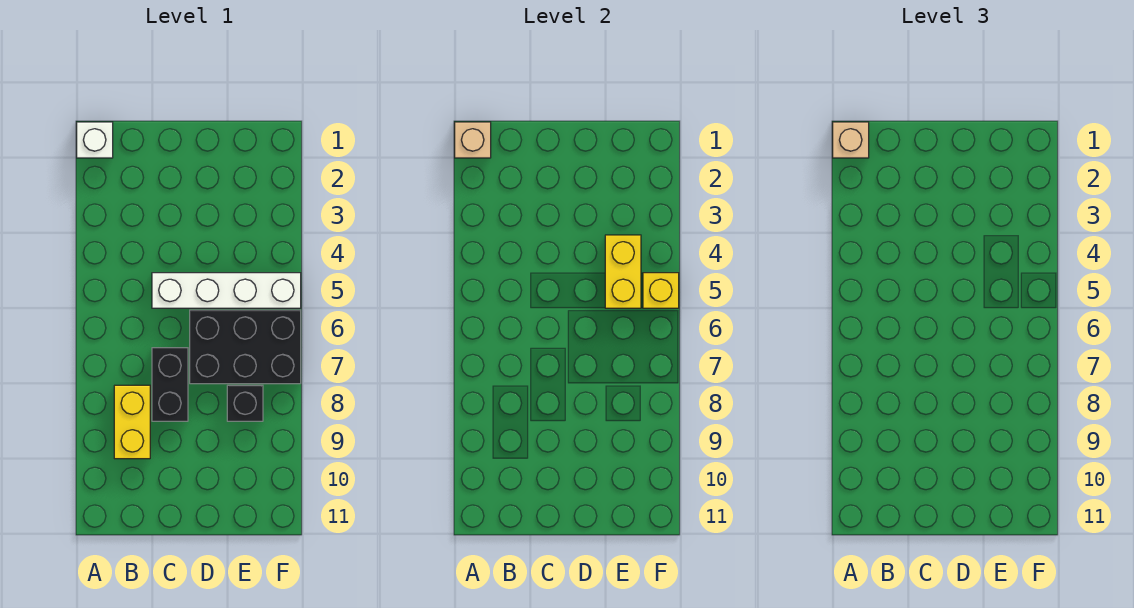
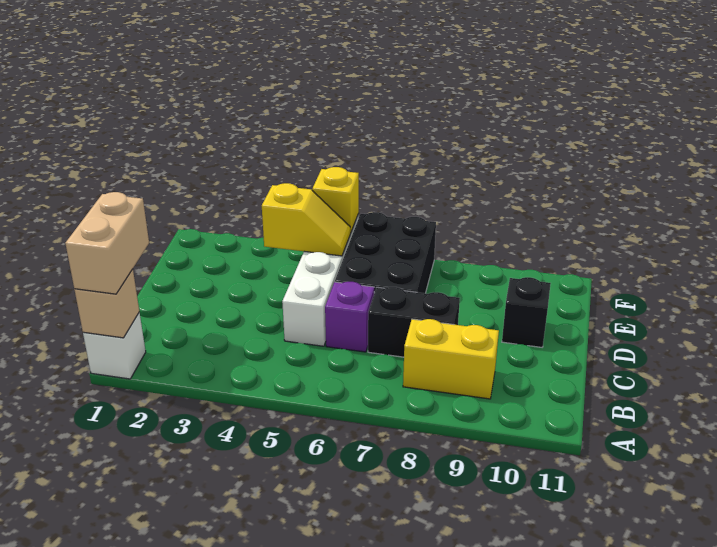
tan 1x1 brick [833,122,869,158] -> tan 1x2 brick [65,192,149,294]
none -> purple 1x1 brick [325,282,374,352]
yellow 1x2 brick [605,235,641,308] -> yellow 1x2 slope [262,183,350,256]
black 1x1 brick [227,385,263,421] -> black 1x1 brick moved to [502,277,551,347]

